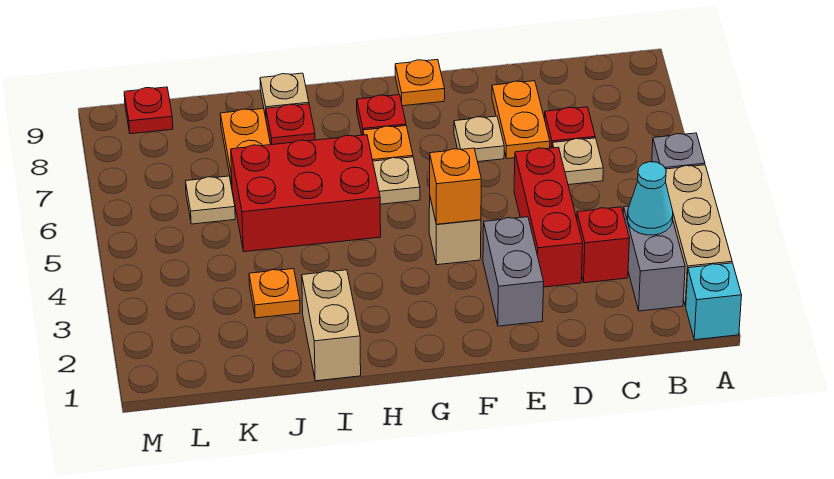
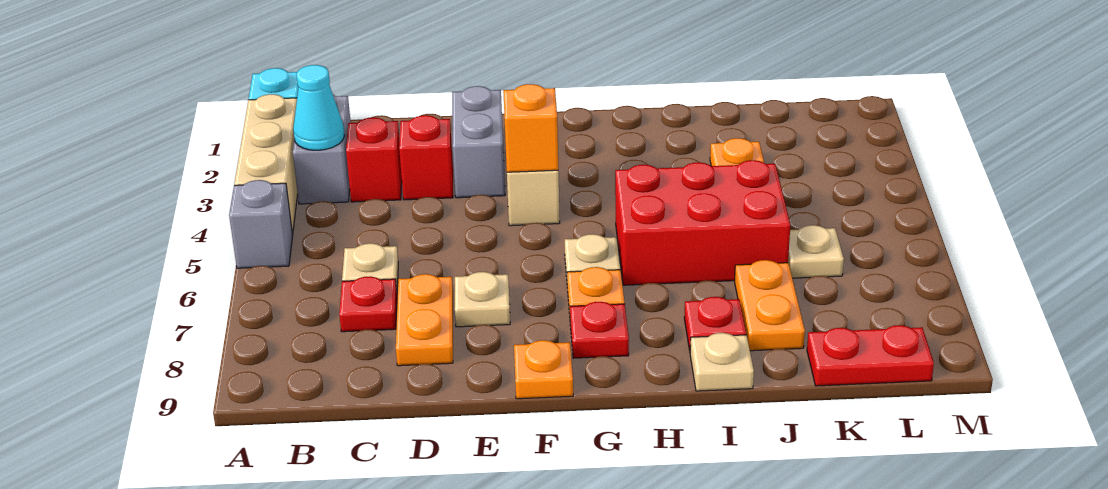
red 1x3 brick [514,147,583,287] -> red 1x1 brick [399,115,453,200]
tan 1x2 brick [302,270,361,381] -> none
red 1x1 plate [124,87,173,134] -> red 1x2 plate [807,325,934,386]

